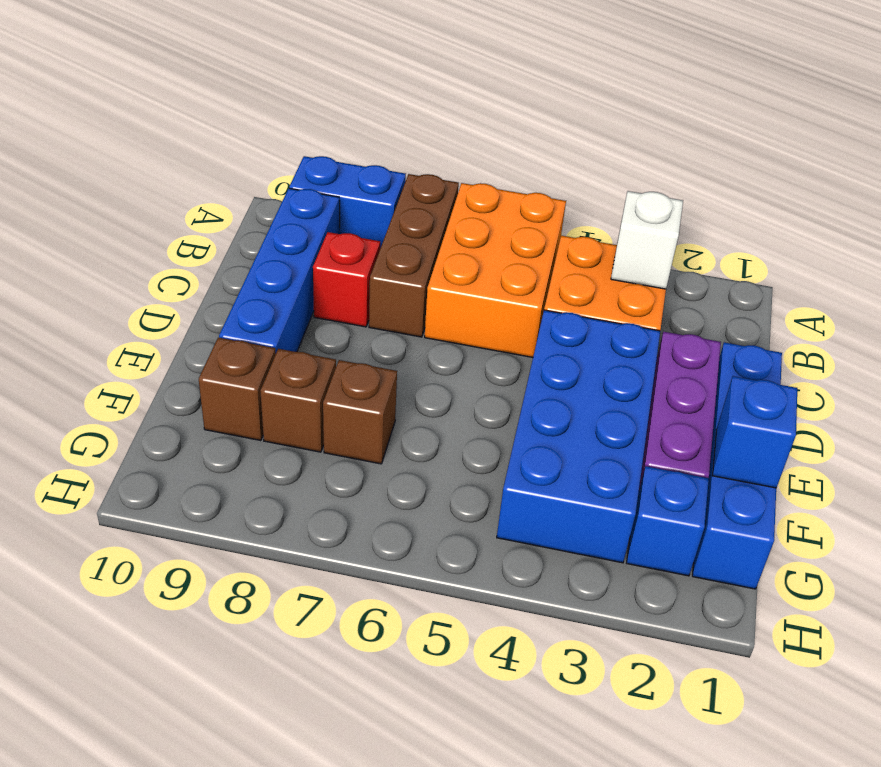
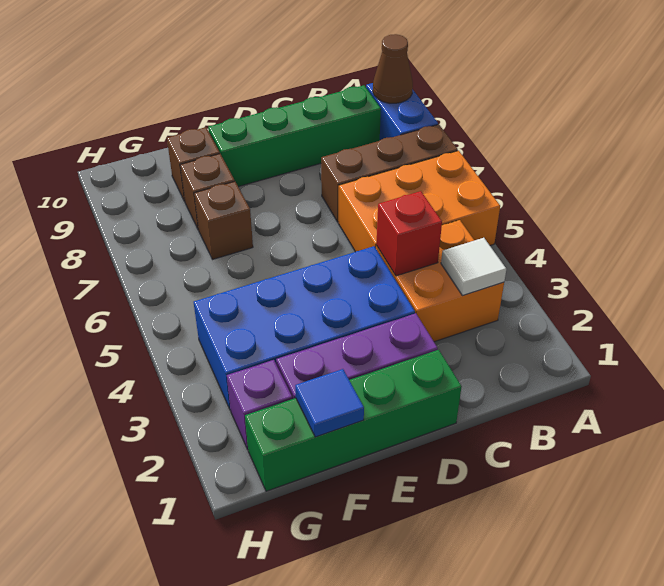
none -> brown 1x1 cone [373,34,413,103]
white 1x1 brick [611,191,683,289] -> white 1x1 tile [441,238,506,296]
blue 1x4 brick [219,188,340,353] -> green 1x4 brick [208,85,381,187]
red 1x1 brick [313,232,380,327] -> red 1x1 brick moved to [376,191,442,276]
blue 1x4 brick [692,342,782,589] -> green 1x4 brick [245,350,462,491]
blue 1x1 brick [712,376,797,488] -> blue 1x1 tile [295,369,364,437]
blue 1x1 brick [627,466,709,576] -> purple 1x1 brick [227,360,292,449]

